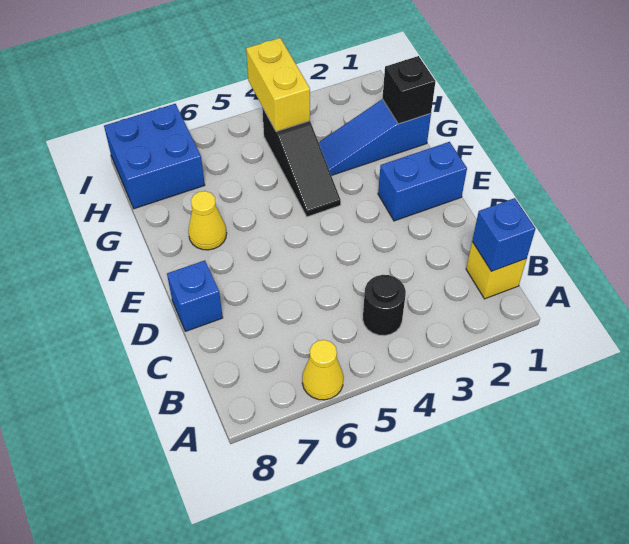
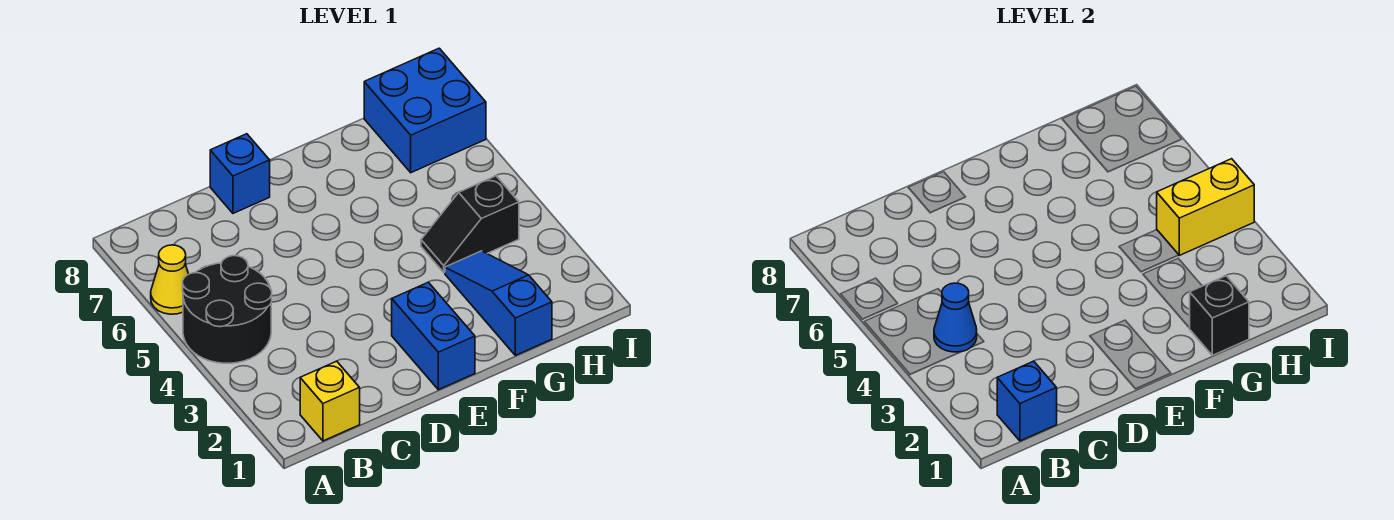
black 1x1 round brick [363,275,406,336] -> black 2x2 round brick [183,256,272,363]
none -> blue 1x1 cone [934,283,977,352]
black 1x3 slope [262,107,341,217] -> black 1x2 slope [421,176,519,272]
yellow 1x1 cone [188,191,227,250] -> none

